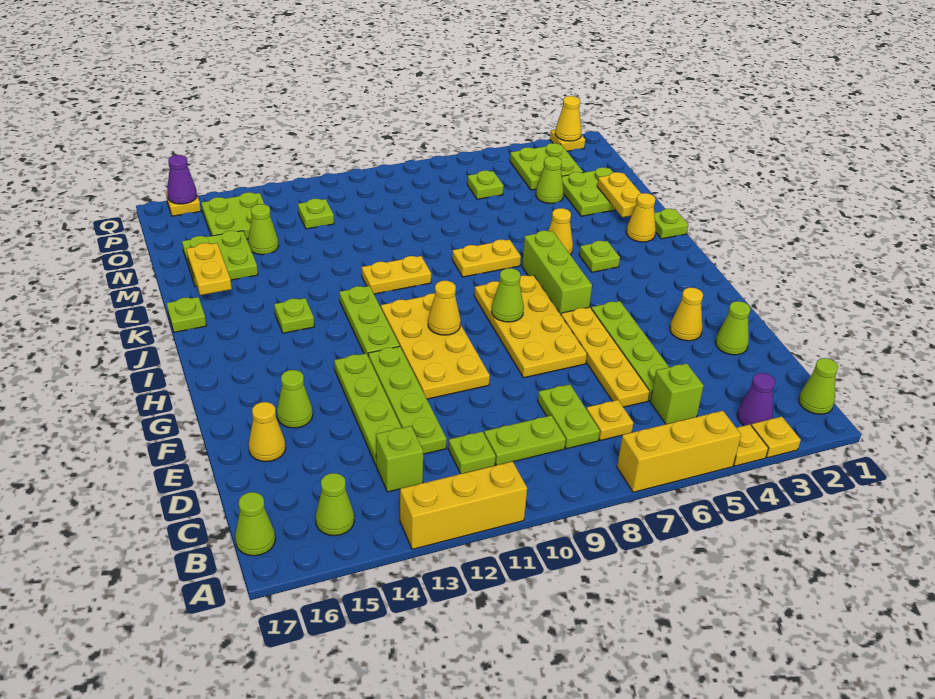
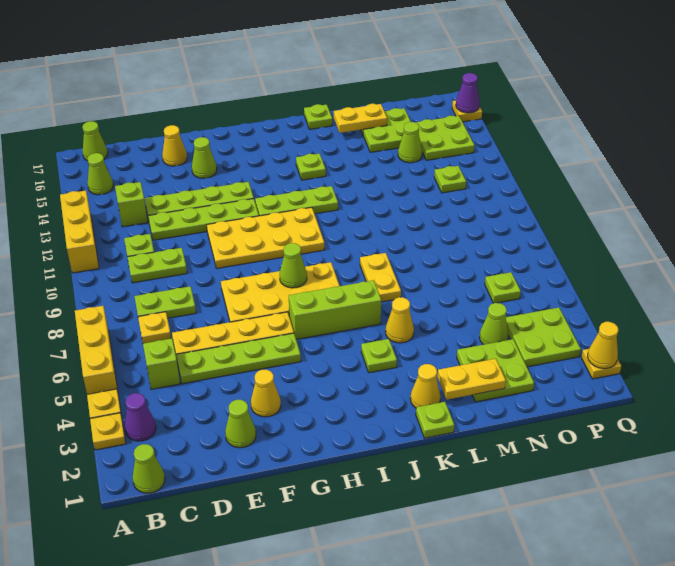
lime 1x2 plate [484,415,566,465] -> lime 1x2 plate turned to [128,248,187,283]
yellow 1x1 cone [428,281,461,335] -> none
yellow 1x2 plate [362,256,431,294] -> none

